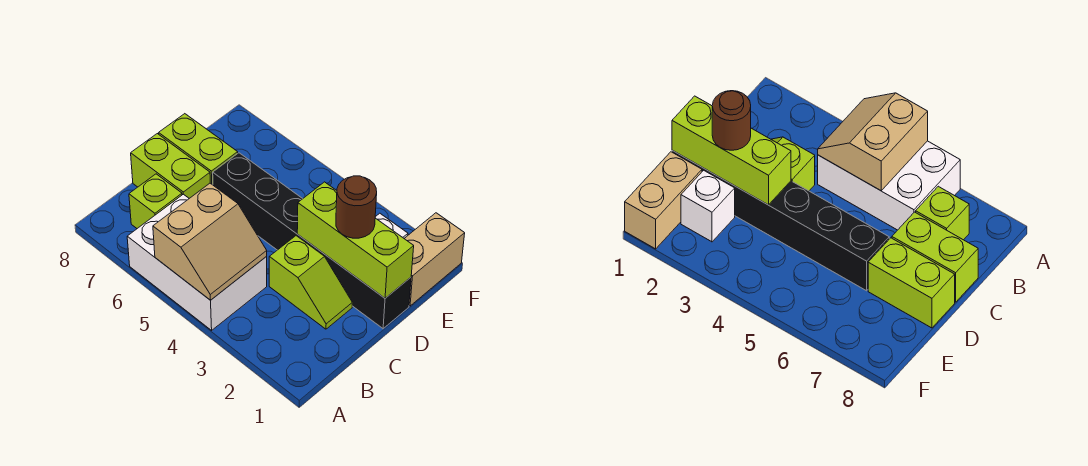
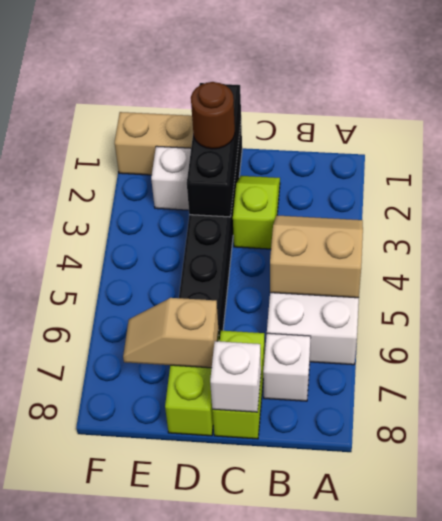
lime 1x1 brick [129,174,182,228] -> white 1x1 brick [263,333,311,401]
none -> white 1x1 brick [210,341,261,412]
lime 1x3 brick [297,182,414,298] -> black 1x3 brick [187,83,241,217]
none -> tan 1x2 slope [123,298,218,368]

